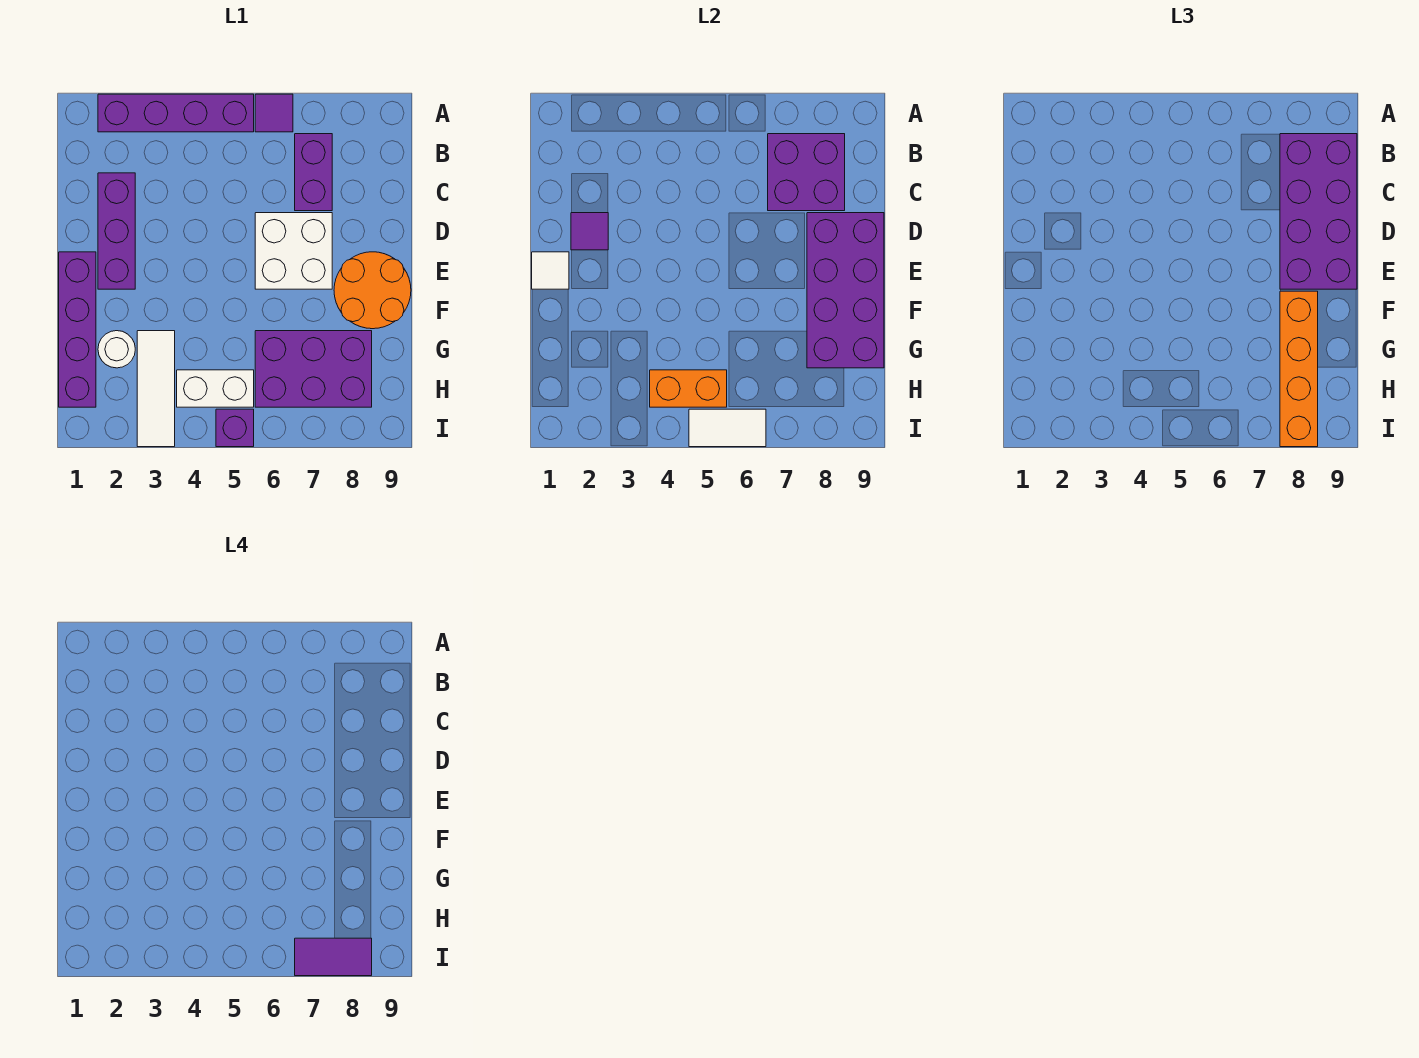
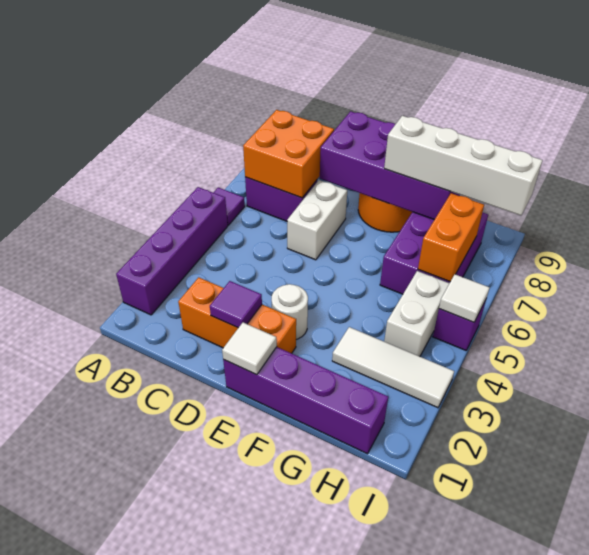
purple 2x2 brick [768,134,845,211] -> orange 2x2 brick [243,110,334,198]
purple 2x4 brick [1280,134,1357,289] -> none
purple 1x3 brick [98,173,135,289] -> orange 1x3 brick [178,277,296,353]
white 2x2 brick [255,213,332,289] -> white 1x2 brick [287,180,347,260]
orange 1x4 brick [1280,291,1318,447] -> white 1x4 brick [384,116,543,215]
white 1x1 round brick [98,331,135,368] -> white 1x1 round brick moved to [272,284,308,339]
orange 1x2 brick [650,370,727,407] -> orange 1x2 brick moved to [418,193,484,282]
white 1x2 tile [689,409,766,447] -> white 1x1 tile [439,274,490,322]
purple 1x2 tile [295,938,372,976] -> none

